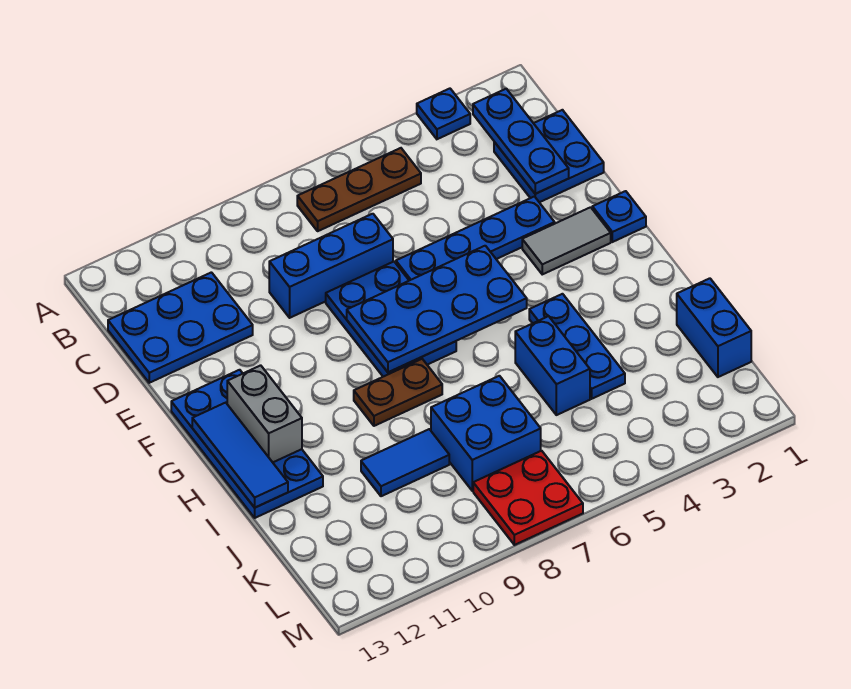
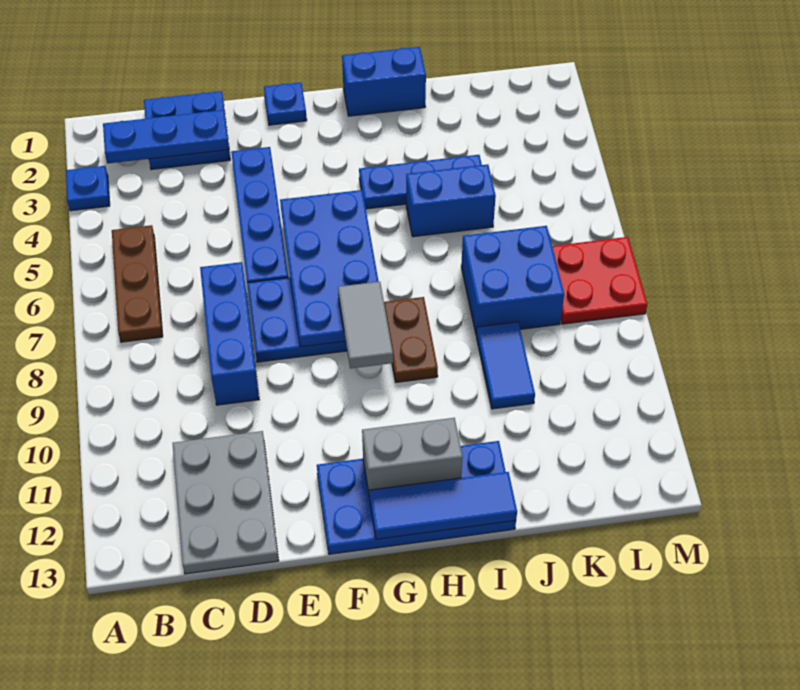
blue 2x3 plate [108,272,253,383] -> grey 2x3 plate [173,431,279,574]
grey 1x2 tile [522,207,611,274] -> grey 1x2 tile moved to [338,282,393,369]
blue 1x2 brick [677,278,751,377] -> blue 1x2 brick moved to [342,47,426,116]

